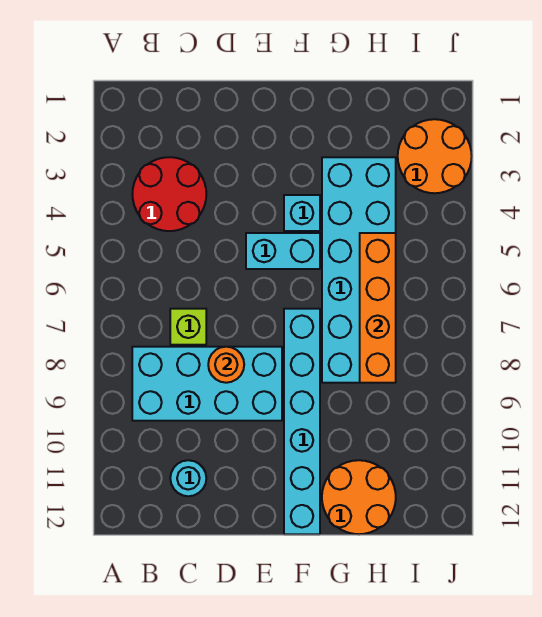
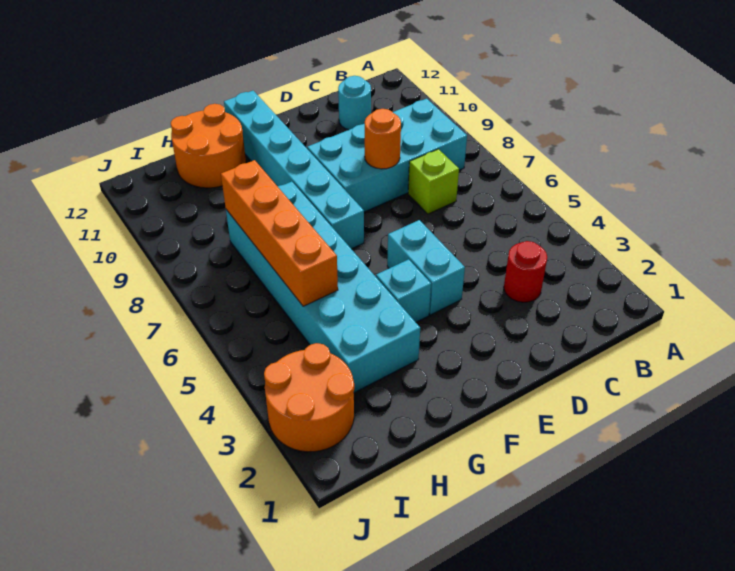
red 2x2 round brick [132,157,206,231] -> red 1x1 round brick [504,241,547,302]
cyan 1x2 brick [246,233,320,269] -> cyan 1x2 brick turned to [387,220,465,315]

